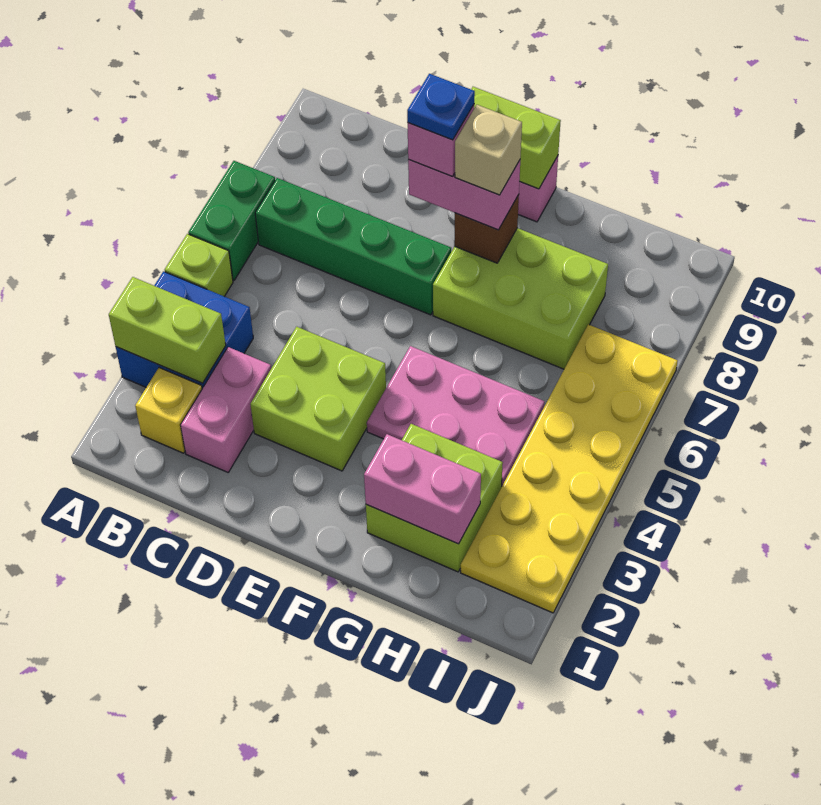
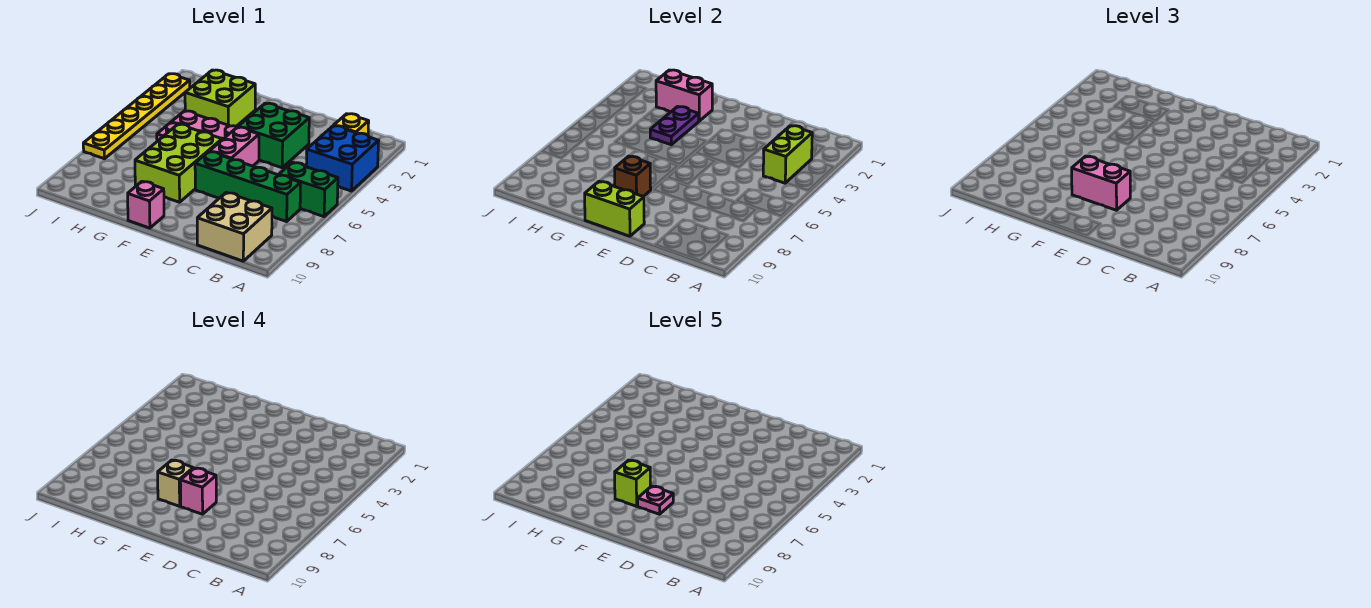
lime 1x2 brick [109,277,226,383] -> lime 1x2 brick turned to [763,126,812,183]
lime 1x1 brick [165,234,233,296] -> lime 1x1 brick moved to [615,460,650,506]
green 1x2 brick [188,161,275,281] -> green 1x2 brick turned to [279,162,338,217]
none -> tan 2x2 brick [197,192,272,261]
pink 1x2 brick [181,347,271,472] -> pink 1x2 brick moved to [210,127,259,166]
lime 2x2 brick [250,327,386,471] -> green 2x2 brick [238,103,309,168]
blue 1x1 plate [407,74,475,140] -> pink 1x1 plate [638,486,673,514]
lime 2x3 brick [433,228,608,369] -> lime 2x3 brick turned to [135,124,222,202]
none -> purple 1x2 plate [650,106,699,145]
yellow 2x6 plate [461,324,678,613] -> yellow 1x6 plate [83,74,190,159]

